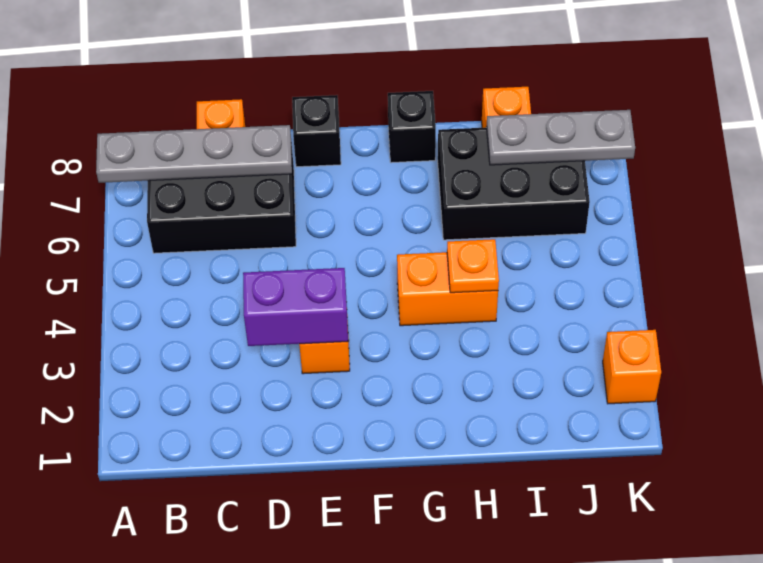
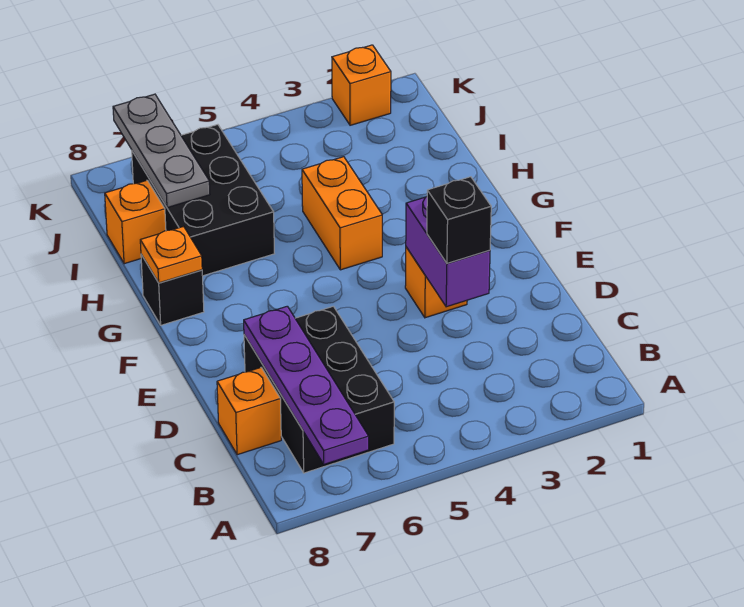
grey 1x4 plate [96,125,292,183] -> purple 1x4 plate [244,306,369,464]
black 1x1 brick [292,95,341,167] -> black 1x1 brick moved to [427,177,491,263]
orange 1x1 plate [447,239,499,293] -> orange 1x1 plate moved to [140,226,202,283]

